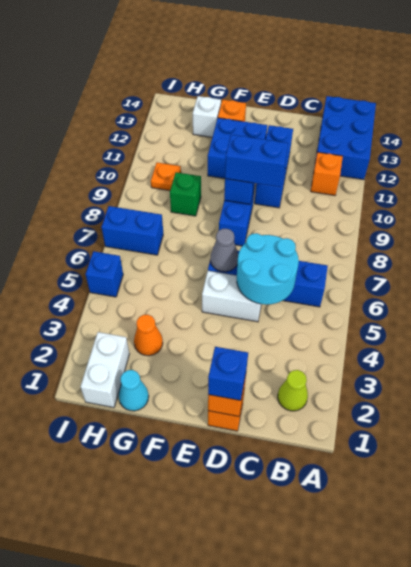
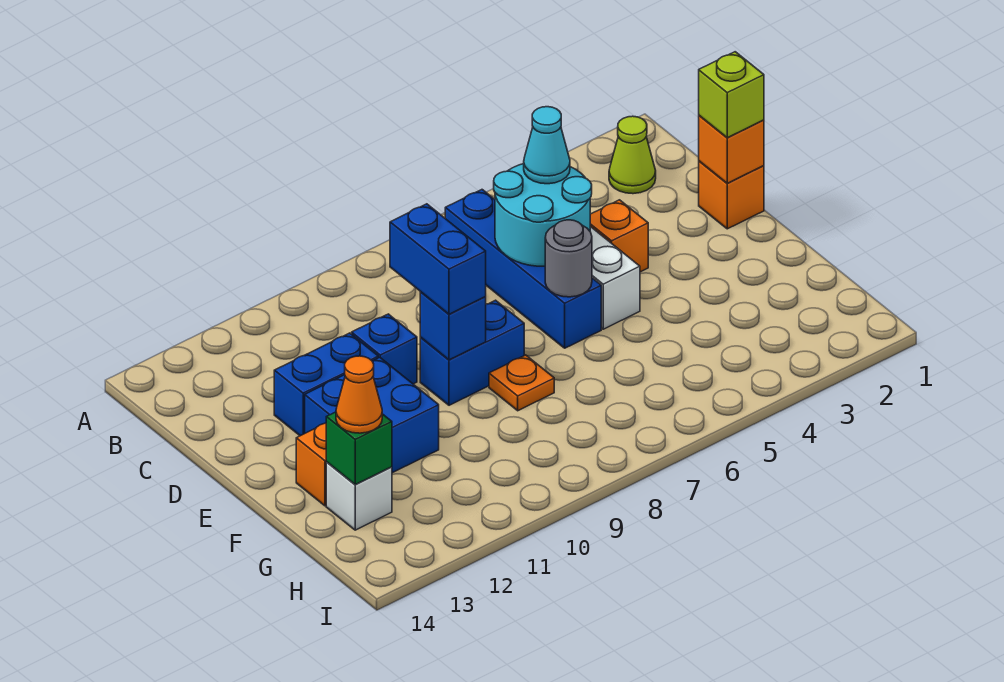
blue 2x3 brick [315,96,376,180] -> none
orange 1x1 brick [311,152,343,195] -> orange 1x1 brick moved to [590,200,648,272]
blue 1x1 brick [208,347,248,400] -> lime 1x1 brick [699,52,764,138]
grey 1x1 cone [210,229,238,272] -> grey 1x1 round brick [545,220,592,297]
cyan 1x1 cone [119,370,149,411] -> cyan 1x1 cone moved to [524,107,570,184]
orange 1x1 cone [134,315,163,356] -> orange 1x1 cone moved to [336,356,382,433]
green 1x1 brick [170,172,201,216] -> green 1x1 brick moved to [326,412,392,484]
white 1x2 brick [80,332,129,408] -> none
blue 1x2 brick [101,206,163,255] -> none
orange 1x1 plate [151,163,181,191] -> orange 1x1 plate moved to [489,355,554,411]
blue 1x1 brick [85,251,123,297] -> none

